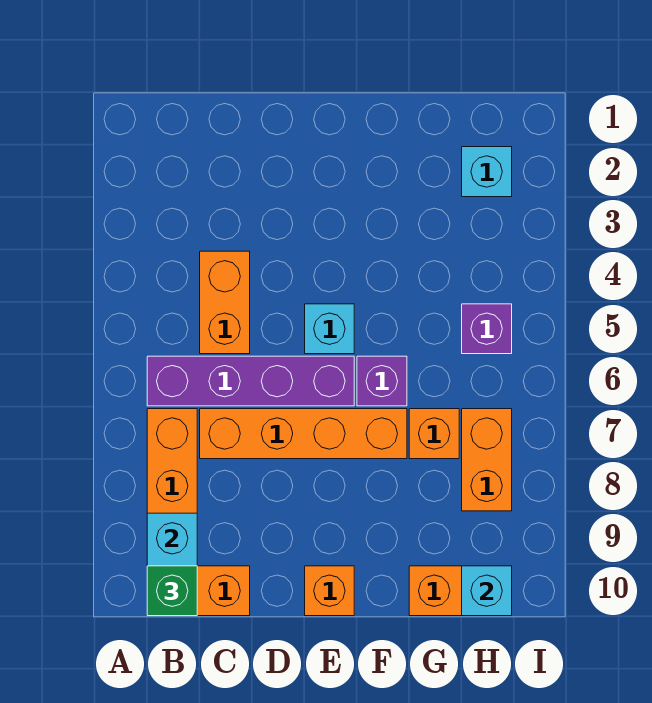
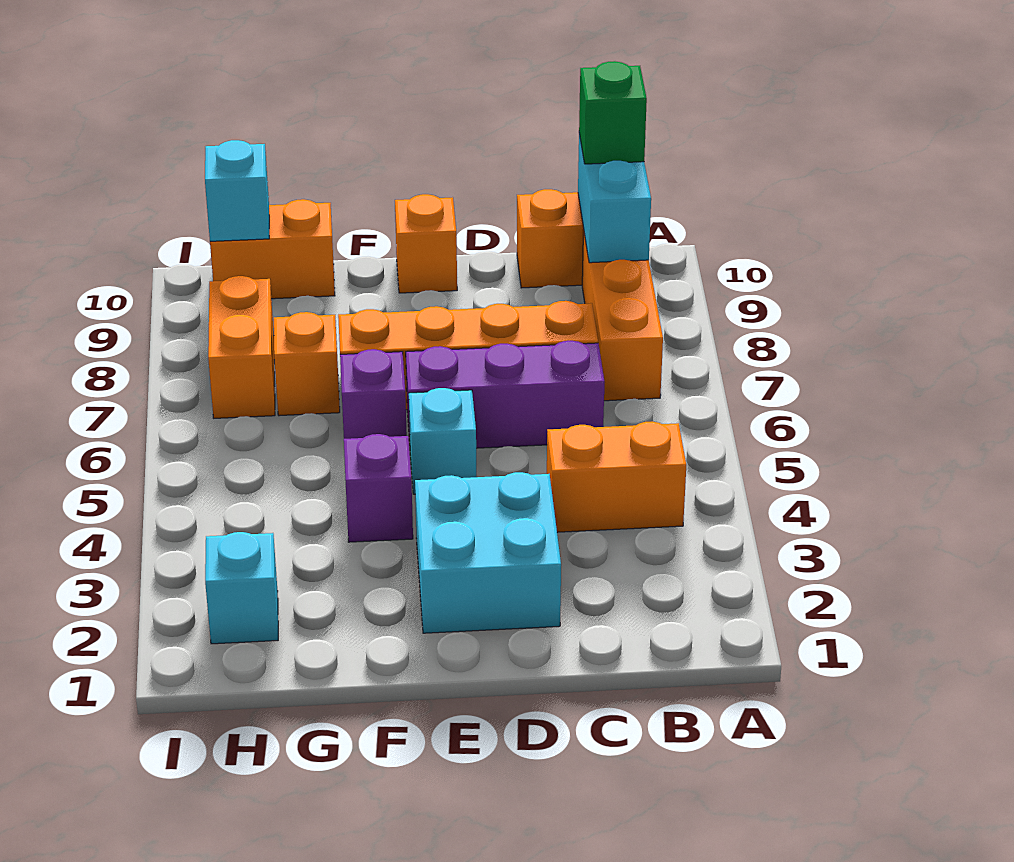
purple 1x4 brick [147,356,354,406] -> purple 1x3 brick [406,341,605,448]
orange 1x2 brick [200,251,250,354] -> orange 1x2 brick turned to [547,421,686,532]
none -> cyan 2x2 brick [415,472,561,633]
purple 1x1 brick [462,304,512,354] -> purple 1x1 brick moved to [344,434,413,542]

